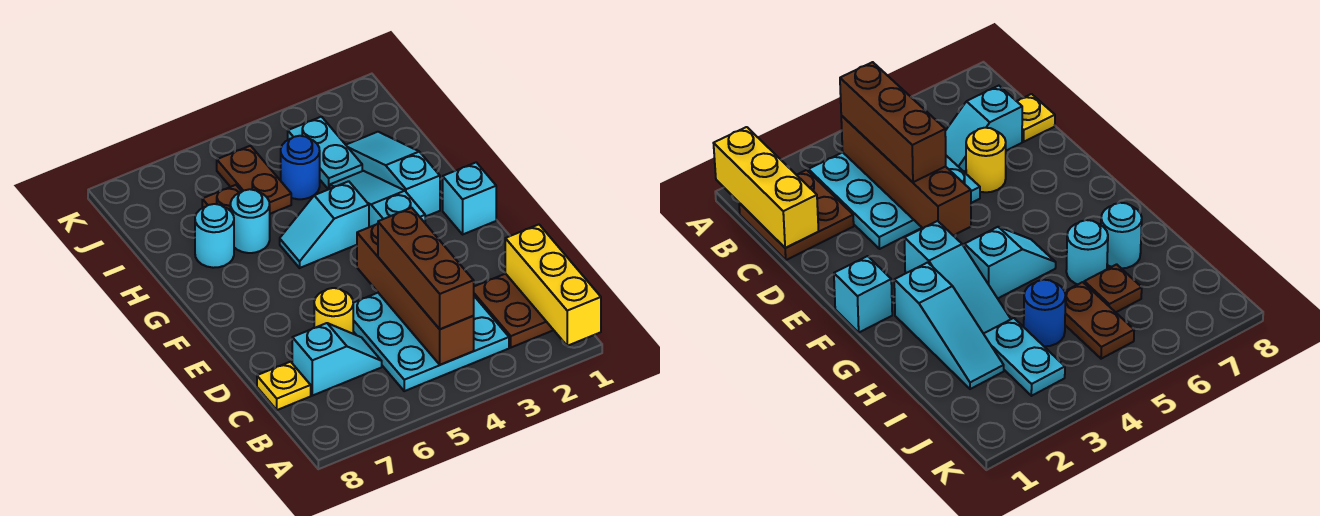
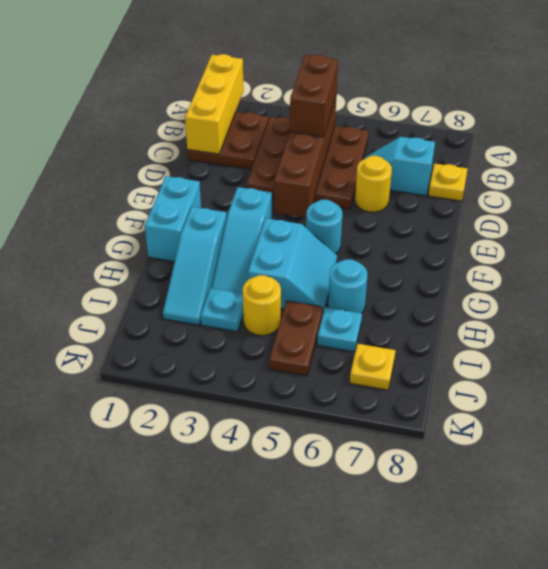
cyan 3x3 plate [353,293,509,391] -> brown 3x3 plate [247,117,369,209]
brown 1x3 brick [378,208,474,329] -> brown 1x2 brick [290,55,338,137]
cyan 1x1 brick [443,162,496,234] -> cyan 1x2 brick [145,176,201,262]
cyan 1x2 slope [280,181,369,268] -> cyan 2x2 slope [248,218,337,313]
cyan 1x1 round brick [195,204,234,268] -> cyan 1x1 round brick moved to [306,200,342,254]
cyan 1x2 plate [288,117,362,189] -> cyan 1x1 plate [201,288,243,332]
blue 1x1 round brick [281,136,320,199] -> yellow 1x1 round brick [243,275,281,335]
brown 1x1 plate [202,185,242,210] -> cyan 1x1 plate [317,307,362,352]
none -> yellow 1x1 plate [350,344,396,390]

